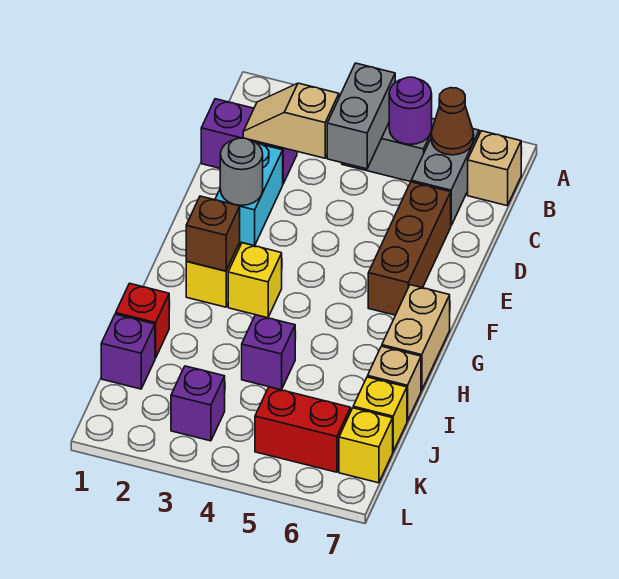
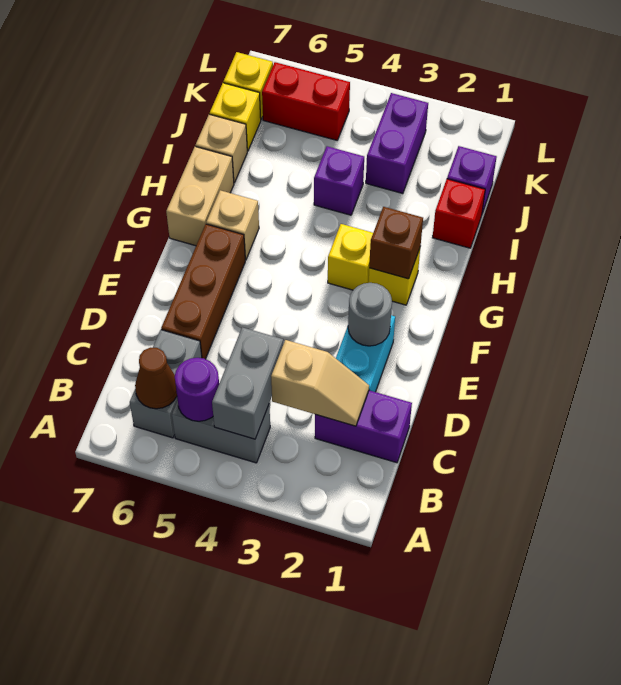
tan 1x1 brick [468,131,521,206] -> tan 1x1 brick moved to [206,190,259,260]
purple 1x1 brick [171,366,225,441] -> purple 1x2 brick [366,93,428,194]

